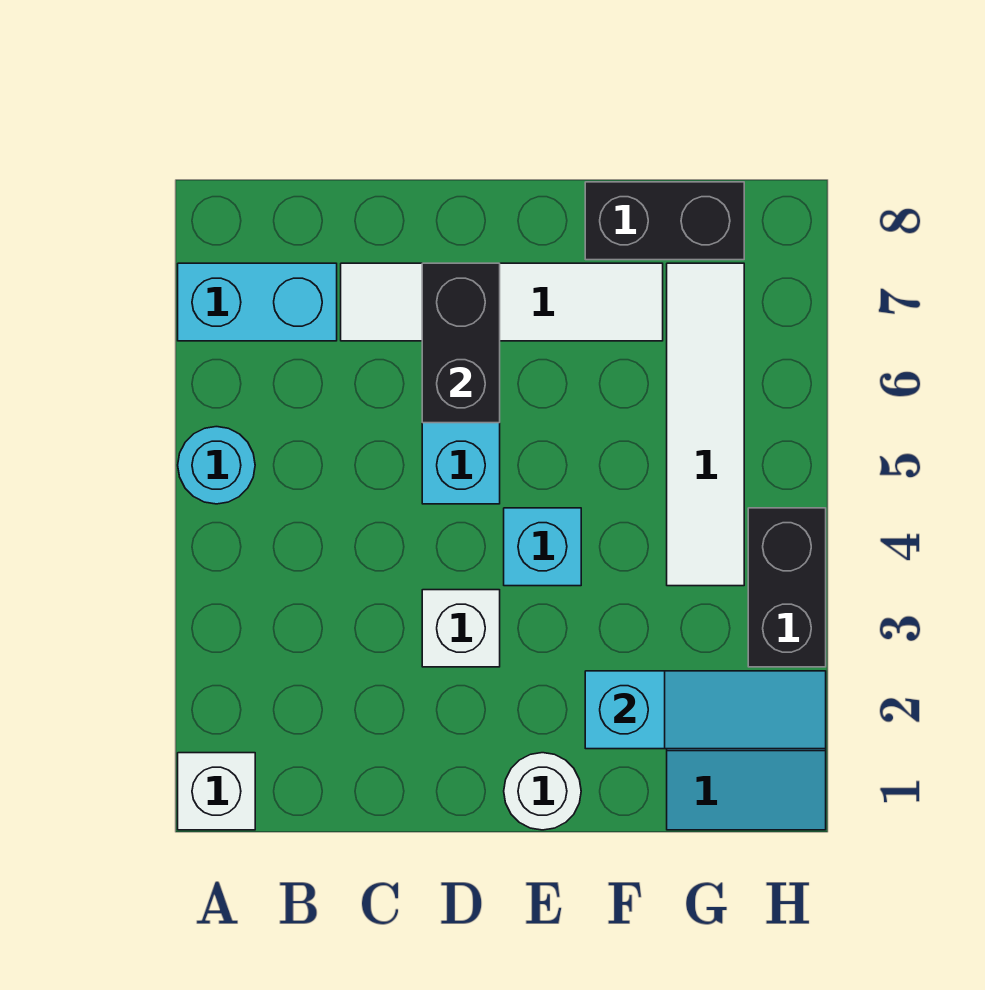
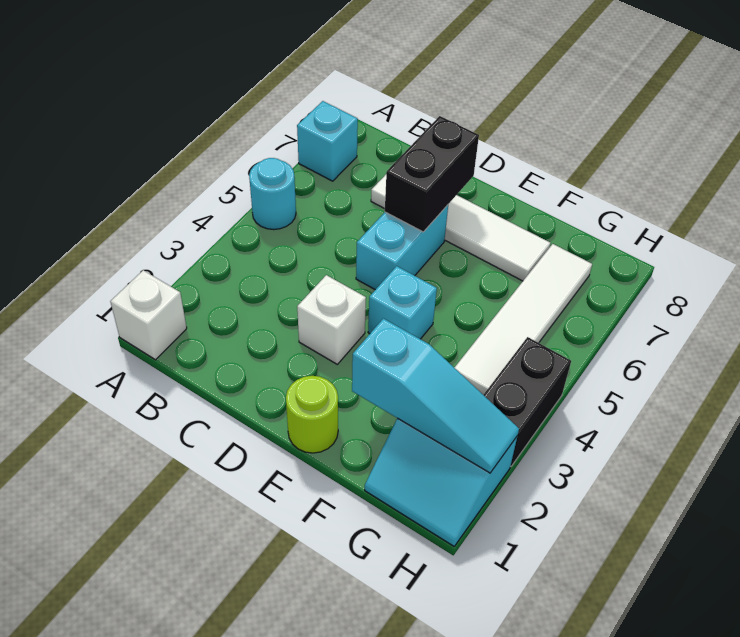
cyan 1x2 brick [178,263,337,341] -> cyan 1x1 brick [297,101,358,181]
white 1x1 round brick [504,753,581,830] -> lime 1x1 round brick [286,376,338,453]
black 1x2 brick [585,182,744,260] -> none

